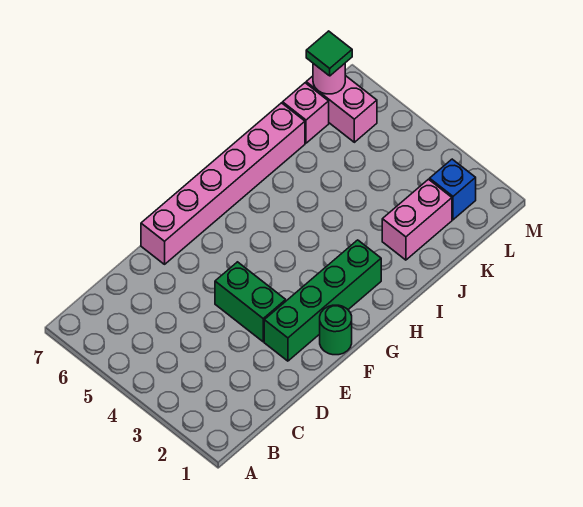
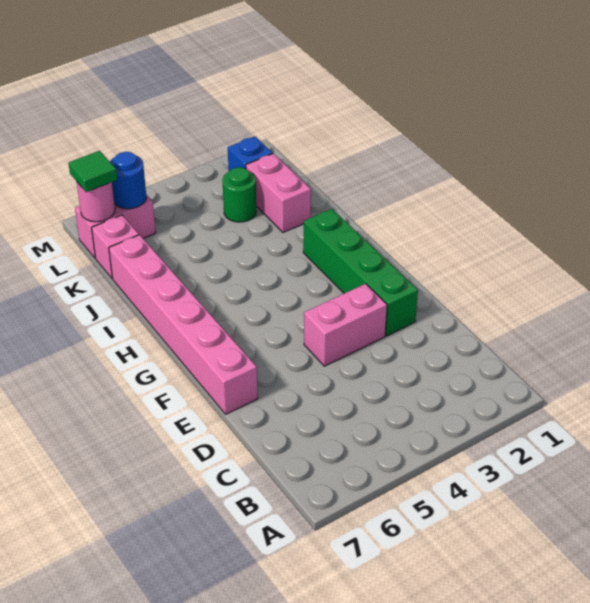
green 1x2 brick [215,262,286,342] -> pink 1x2 brick [304,284,387,366]
green 1x1 round brick [320,305,352,355] -> green 1x1 round brick moved to [222,167,257,222]
none -> blue 1x1 round brick [110,152,146,209]

